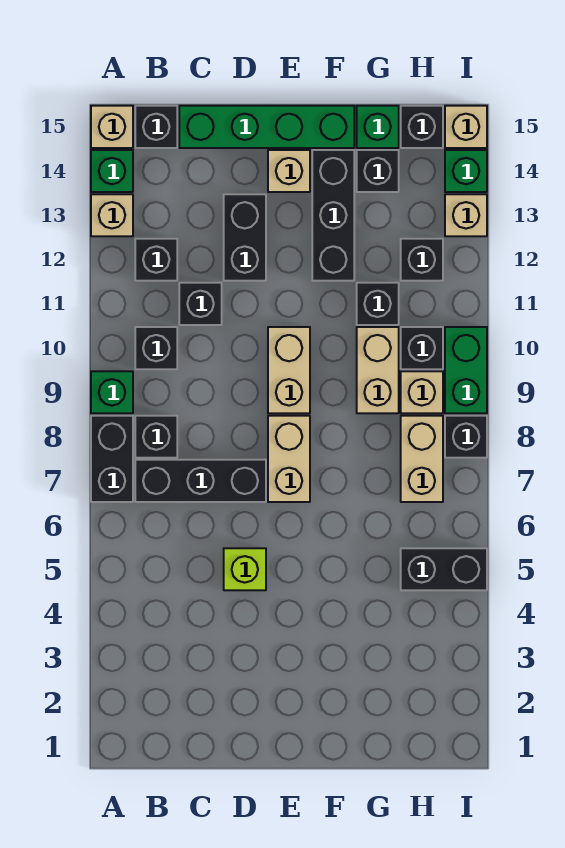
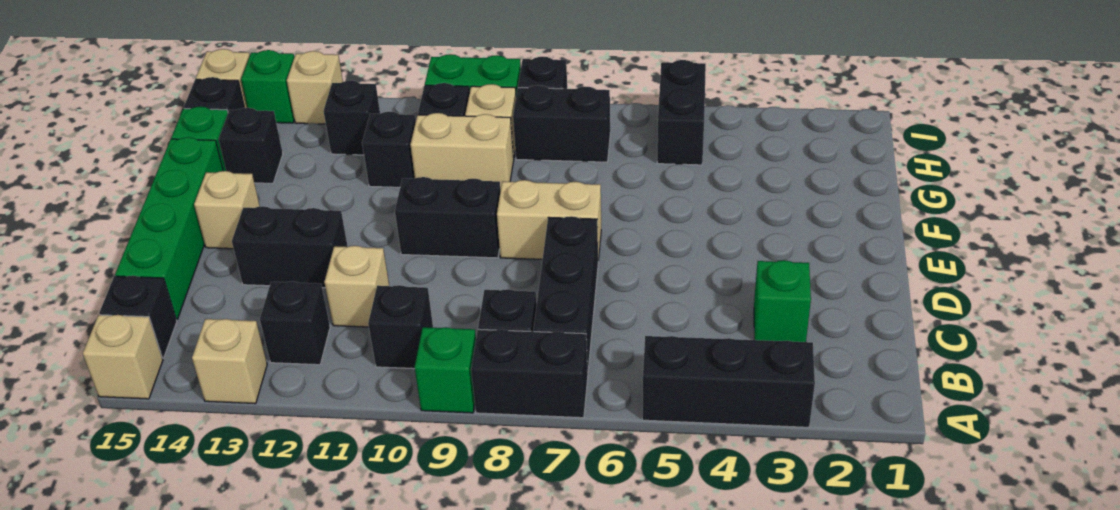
green 1x1 brick [91,150,133,192] -> green 1x1 brick moved to [754,260,811,342]
black 1x1 brick [179,283,222,325] -> tan 1x1 brick [324,246,389,327]
lime 1x1 brick [224,548,266,590] -> none
tan 1x2 brick [268,327,310,413] -> black 1x2 brick [395,177,501,258]
black 1x3 brick [312,150,354,281] -> black 1x3 brick moved to [642,336,815,427]
tan 1x2 brick [401,416,443,502] -> black 1x2 brick [513,85,610,162]

